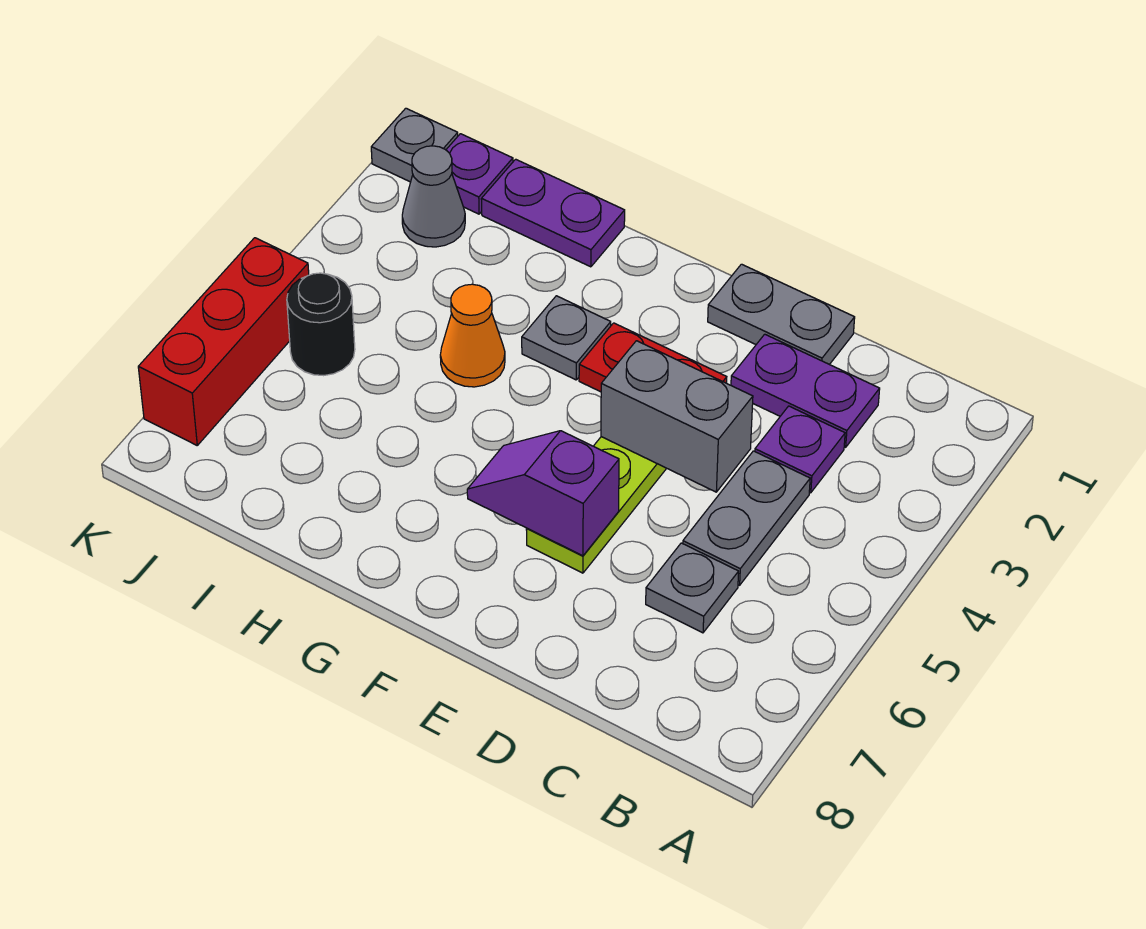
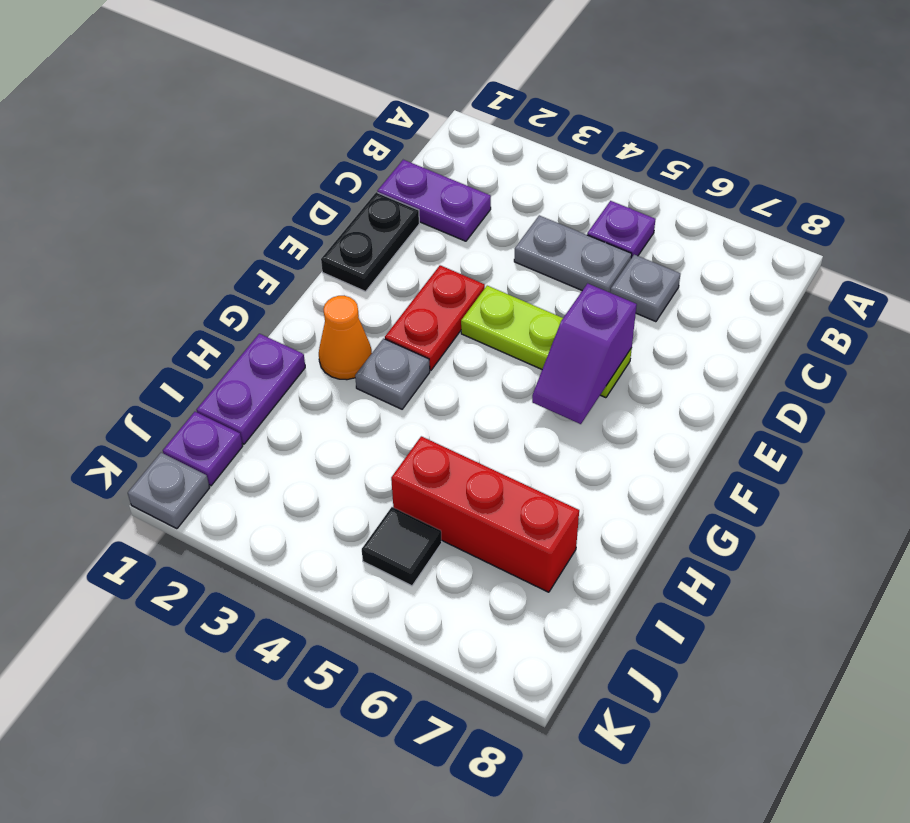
purple 1x2 plate [731,334,880,447] -> purple 1x2 plate turned to [378,160,491,241]
purple 1x1 plate [755,406,845,493] -> purple 1x1 plate moved to [587,201,656,258]
grey 1x2 plate [708,264,855,364] -> black 1x2 plate [321,192,419,291]
grey 1x2 brick [601,341,753,492] -> none
orange 1x1 cone [440,284,505,387] -> orange 1x1 cone moved to [319,296,372,380]
grey 1x1 cone [402,146,465,247] -> none
black 1x1 round brick [287,273,355,376] -> black 1x1 tile [362,507,442,586]
red 1x3 brick [138,238,309,445] -> red 1x3 brick moved to [391,436,579,592]

